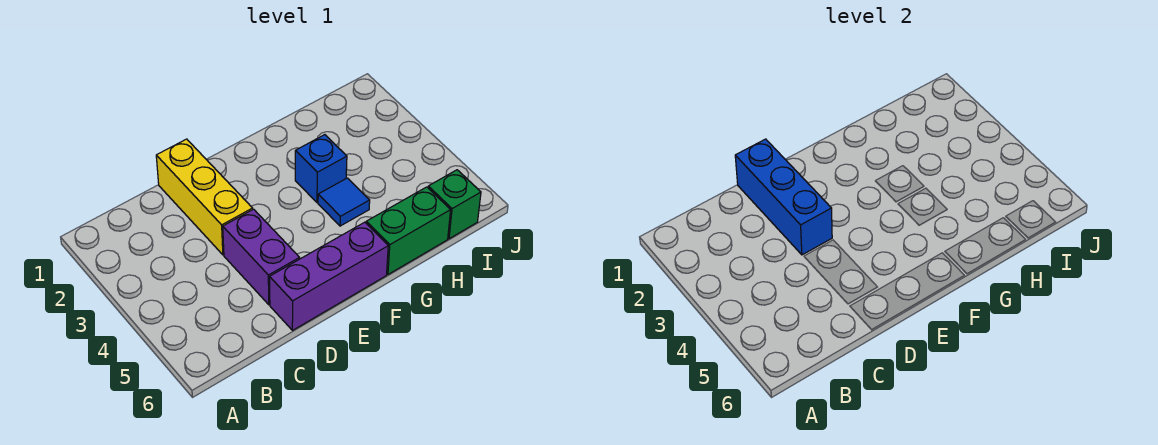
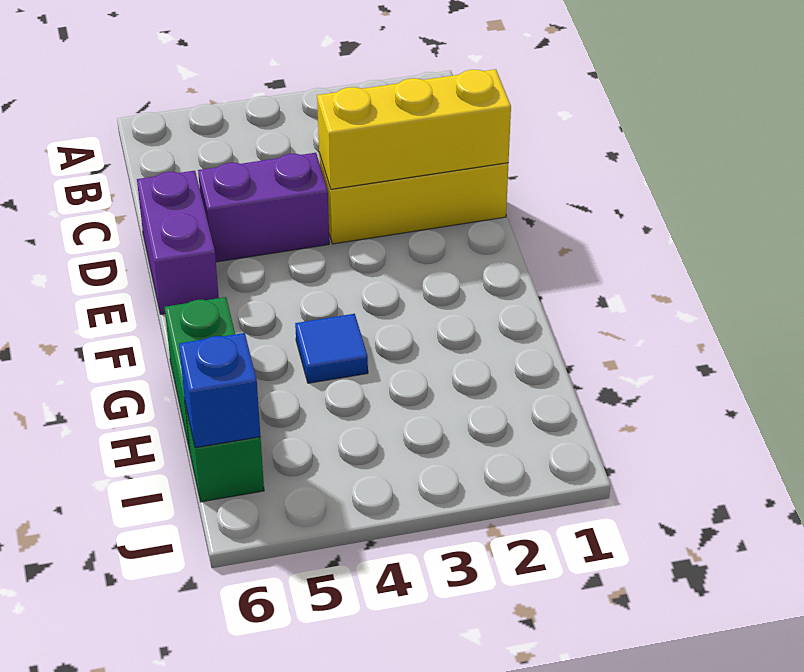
blue 1x3 brick [735,139,832,255] -> yellow 1x3 brick [317,69,511,189]
purple 1x3 brick [270,222,388,330] -> purple 1x2 brick [137,171,219,314]
blue 1x1 brick [295,135,347,202] -> blue 1x1 brick moved to [179,333,260,448]

